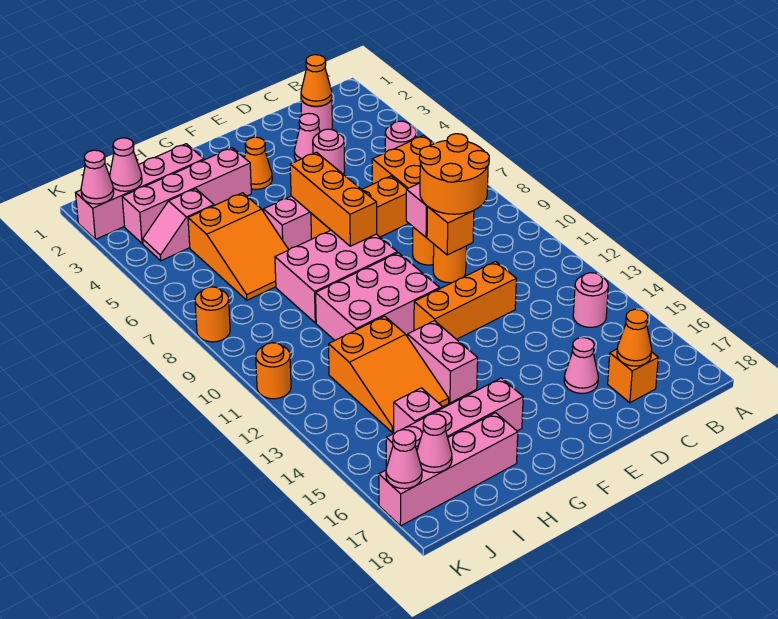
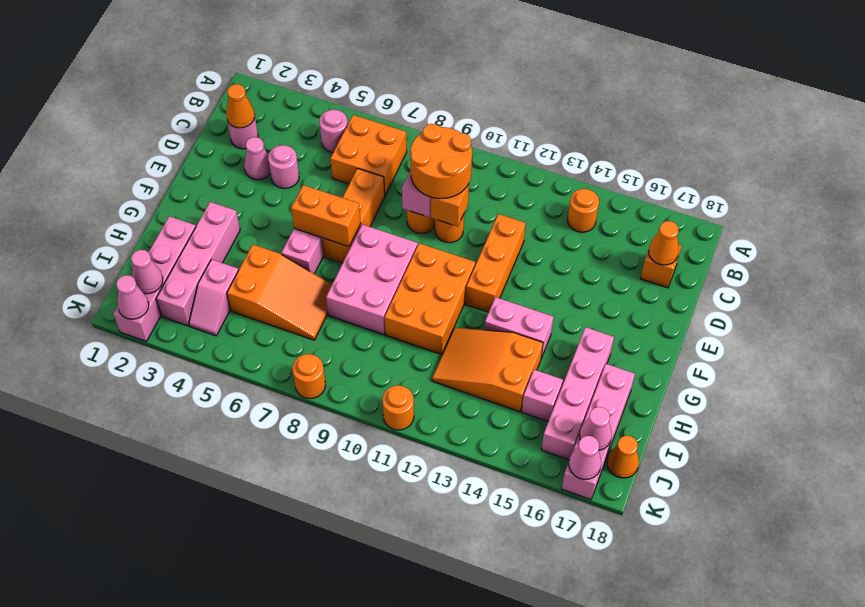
pink 1x1 round brick [573,273,608,327] -> orange 1x1 round brick [568,189,599,232]
pink 1x1 cone [564,338,598,393] -> none
orange 1x1 cone [245,137,272,189] -> orange 1x1 cone moved to [607,436,639,478]
orange 1x3 brick [290,152,377,246] -> orange 1x2 brick [291,185,361,247]
pink 2x3 brick [316,253,440,340] -> orange 2x3 brick [384,243,475,355]
orange 2x3 slope [329,316,449,433] -> orange 2x3 slope turned to [432,328,543,412]

